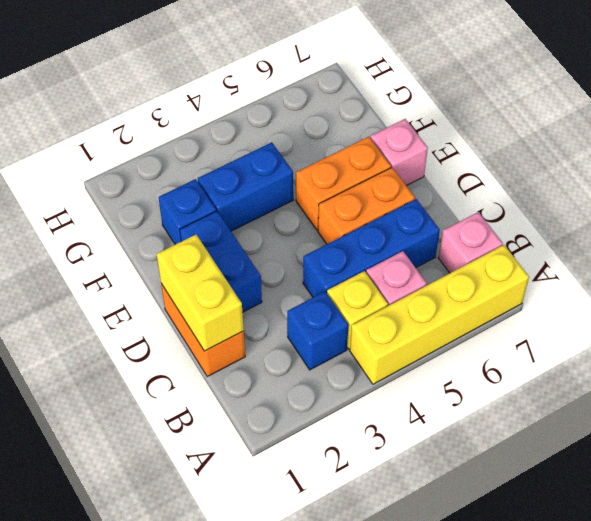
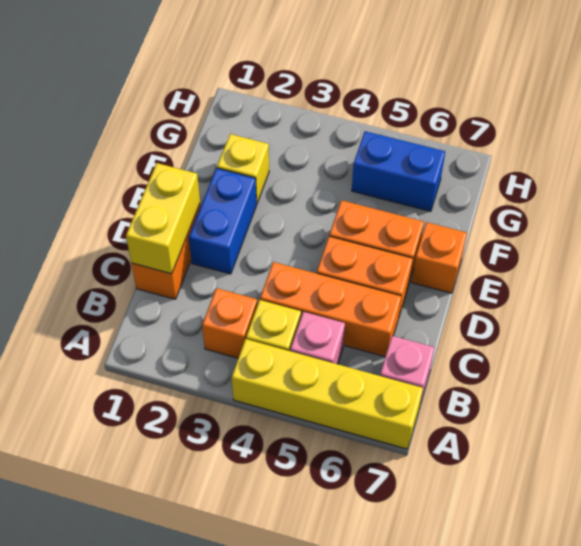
blue 1x1 brick [287,292,348,370] -> orange 1x1 brick [202,288,258,358]
blue 1x3 brick [303,199,440,297] -> orange 1x3 brick [260,262,402,357]
pink 1x1 brick [370,119,428,186] -> orange 1x1 brick [412,222,467,293]
blue 1x1 brick [159,179,216,244] -> yellow 1x1 brick [217,134,269,204]
blue 1x2 brick [198,142,293,231] -> blue 1x2 brick moved to [352,131,445,211]

